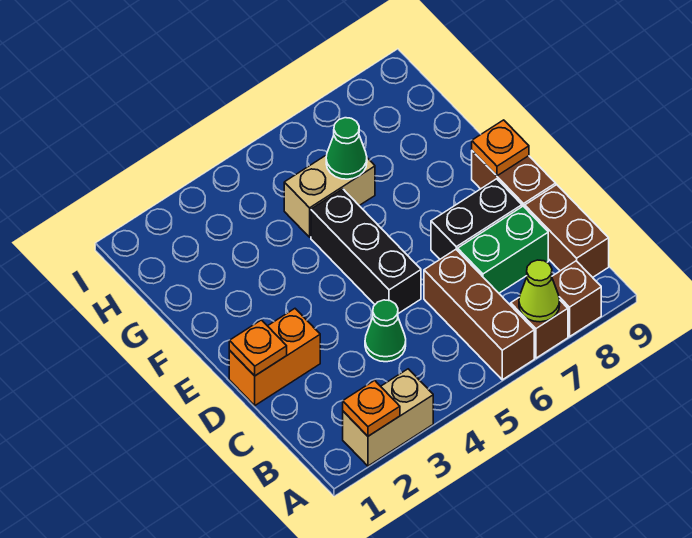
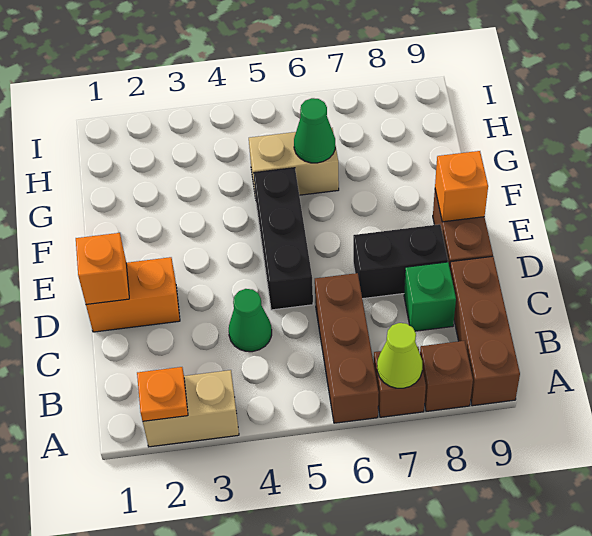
brown 1x2 brick [525,185,609,277] -> brown 1x3 brick [450,256,520,406]
green 1x2 brick [458,206,548,293] -> green 1x1 brick [404,262,456,331]
orange 1x1 plate [229,320,287,376] -> orange 1x1 brick [76,233,129,304]
orange 1x1 plate [472,120,529,176] -> orange 1x1 brick [435,151,488,222]

